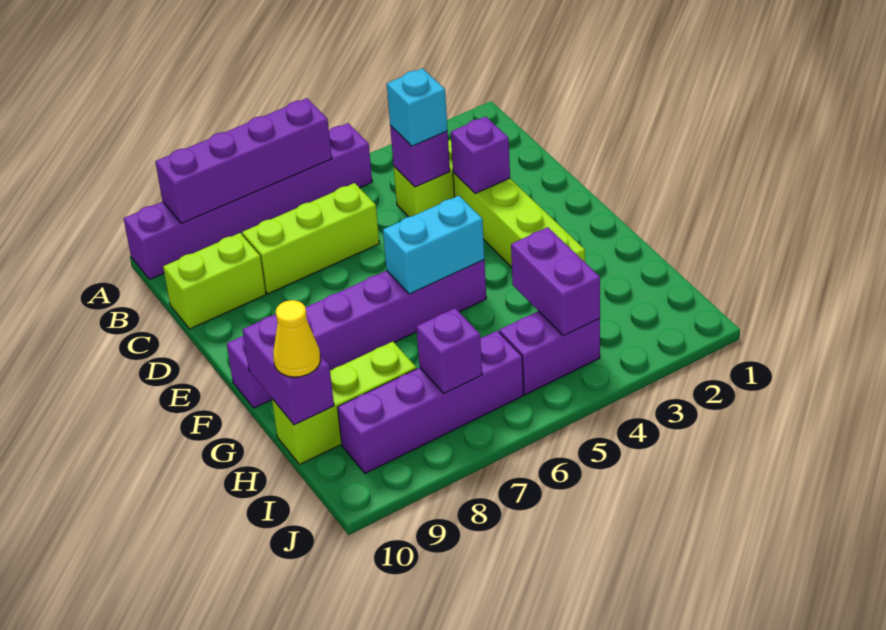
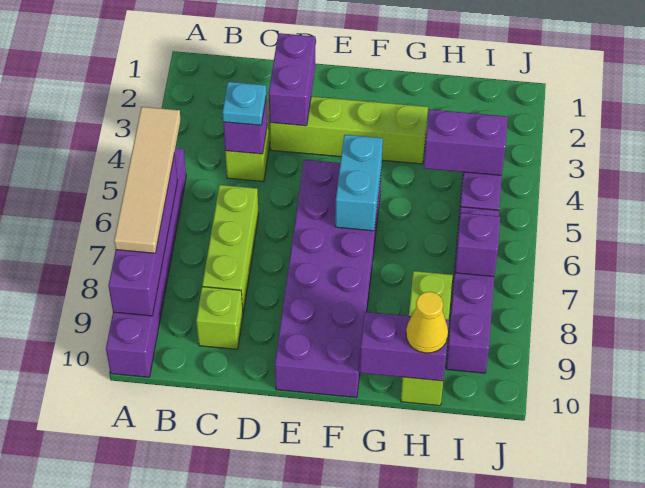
none -> tan 1x4 tile [114,107,181,253]
cyan 1x1 brick [387,68,448,146] -> cyan 1x1 plate [222,82,266,125]
lime 1x2 brick [163,233,266,329] -> lime 1x1 brick [196,287,243,349]
purple 1x1 brick [451,116,510,193] -> purple 1x2 brick [269,33,316,126]
purple 1x6 brick [227,260,486,408] -> purple 2x6 brick [275,160,381,398]

